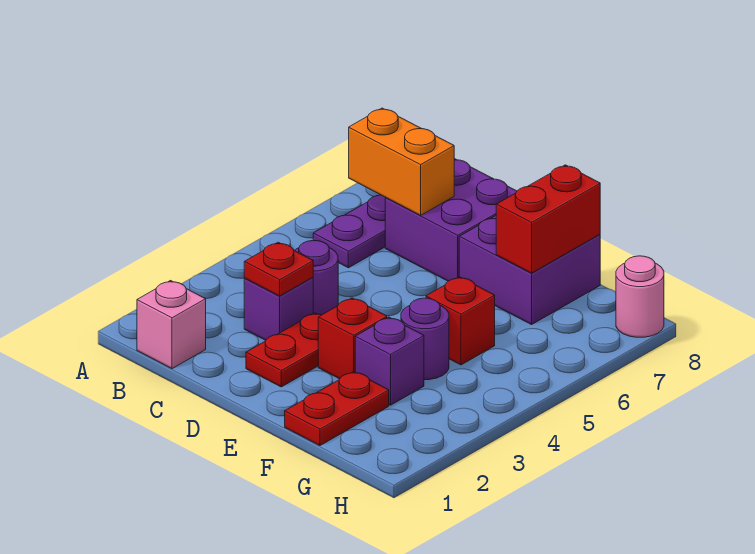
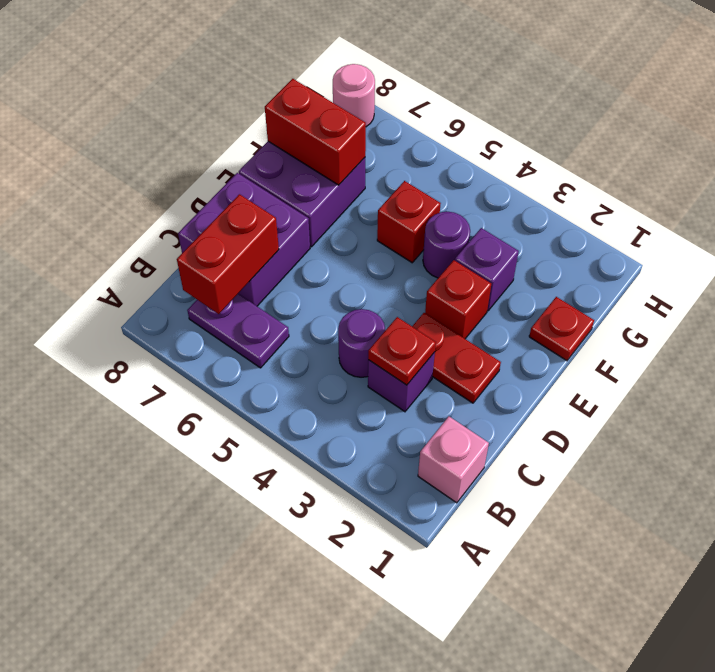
orange 1x2 brick [349,108,454,215] -> red 1x2 brick [177,194,279,314]
red 1x2 plate [285,372,389,446] -> red 1x1 plate [529,297,594,361]

